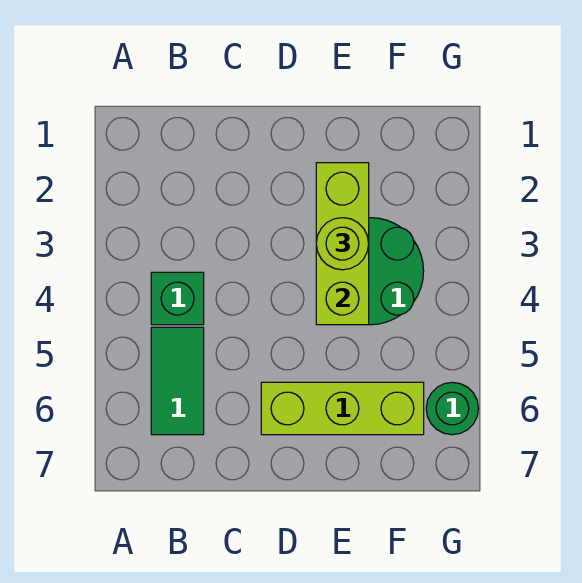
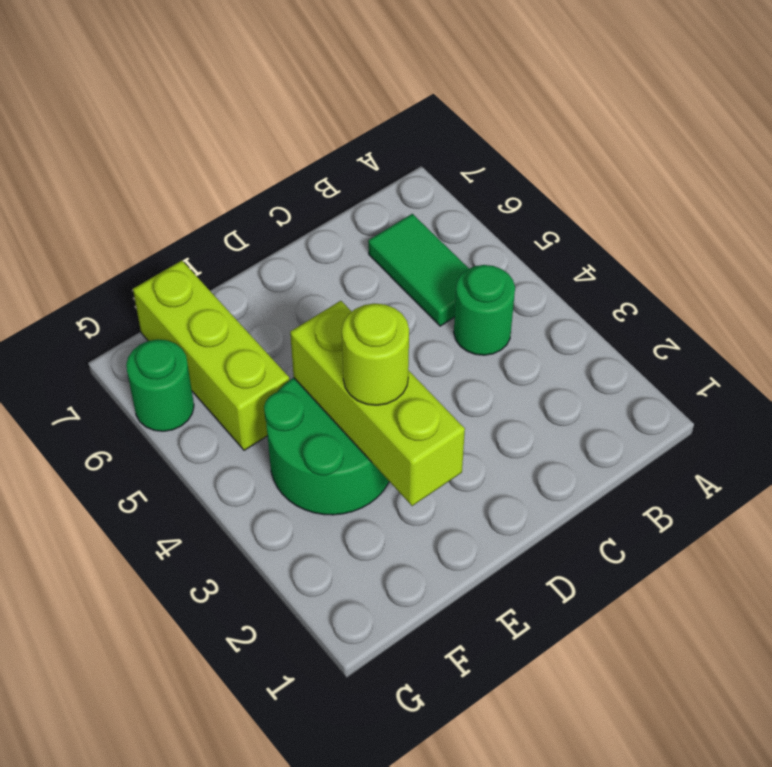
green 1x1 brick [151,272,204,325] -> green 1x1 round brick [454,265,515,355]
lime 1x3 brick [261,382,424,435] -> lime 1x3 brick turned to [133,261,290,450]

